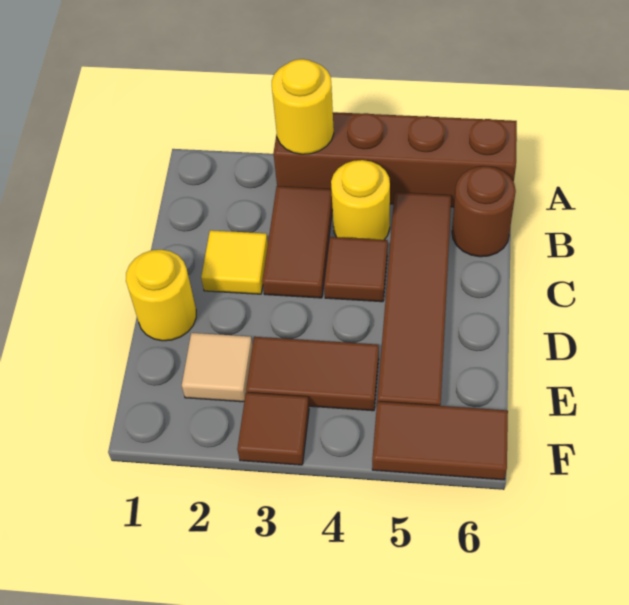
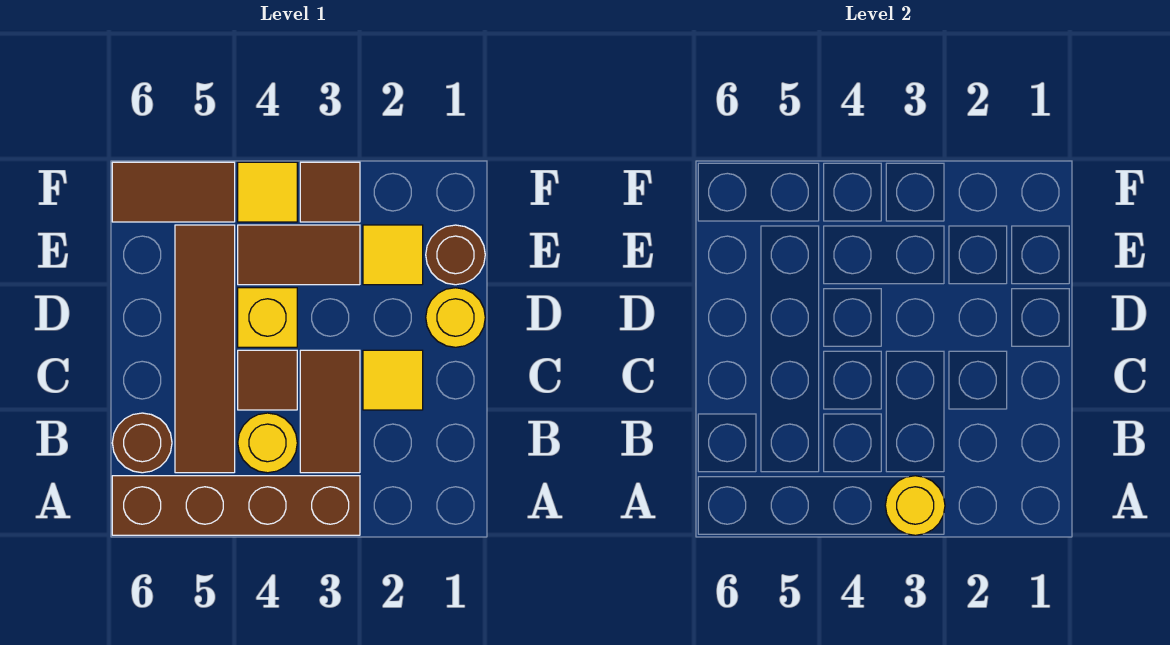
none -> yellow 1x1 brick [238,288,297,347]
none -> brown 1x1 round brick [426,225,485,285]
tan 1x1 tile [182,333,253,402] -> yellow 1x1 tile [363,225,423,285]
none -> yellow 1x1 tile [238,162,297,222]

